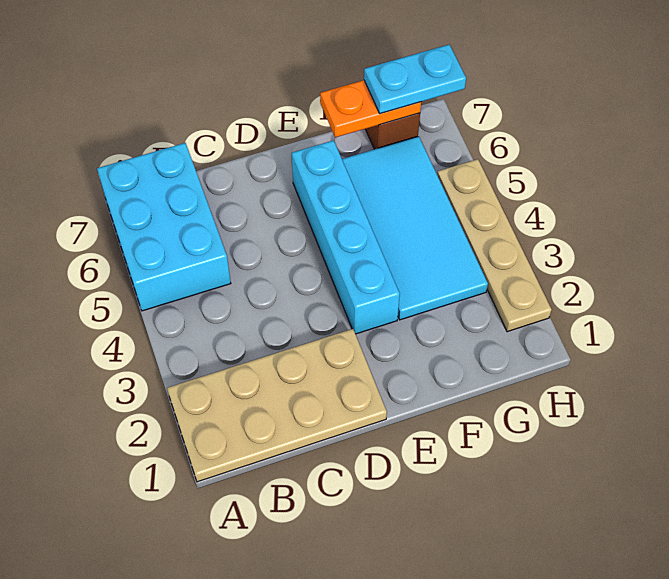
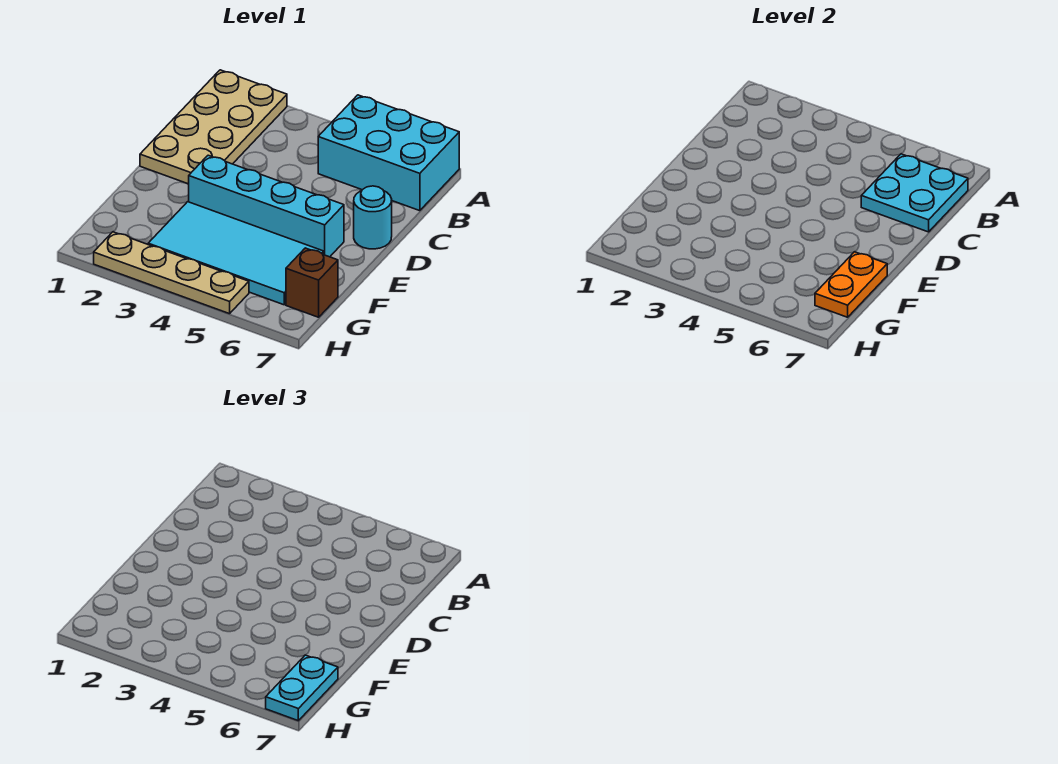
none -> cyan 2x2 plate [861,154,968,232]
none -> cyan 1x1 round brick [354,186,392,249]

